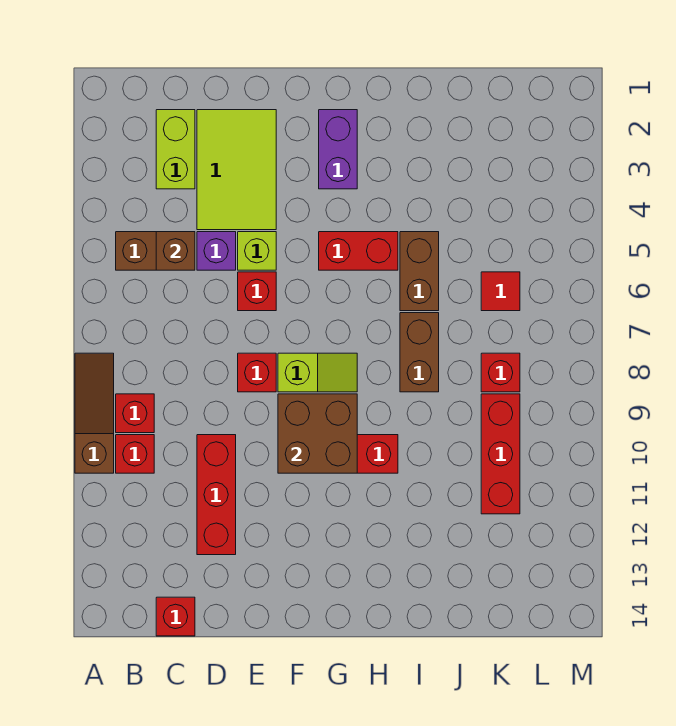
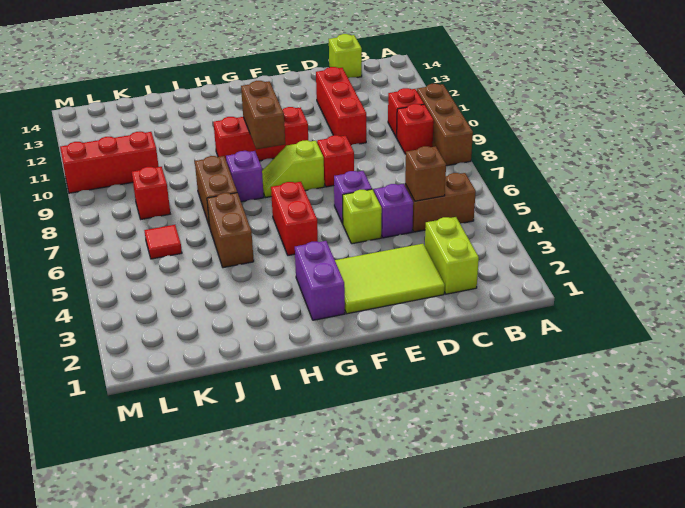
brown 1x3 slope [75,353,114,473] -> brown 1x3 brick [417,84,473,166]
red 1x1 brick [156,597,195,636] -> lime 1x1 brick [329,34,362,78]
lime 2x3 tile [197,110,276,230] -> lime 2x3 tile turned to [335,244,445,314]
red 1x1 brick [238,272,276,311] -> purple 1x1 brick [334,171,372,224]
brown 2x2 brick [278,394,357,473] -> brown 1x2 brick [241,81,285,149]
red 1x2 brick [319,232,398,270] -> red 1x2 brick turned to [271,182,318,255]
none -> purple 1x1 brick [226,151,264,202]
red 1x3 brick [481,394,520,514] -> red 1x3 brick turned to [60,132,159,193]

